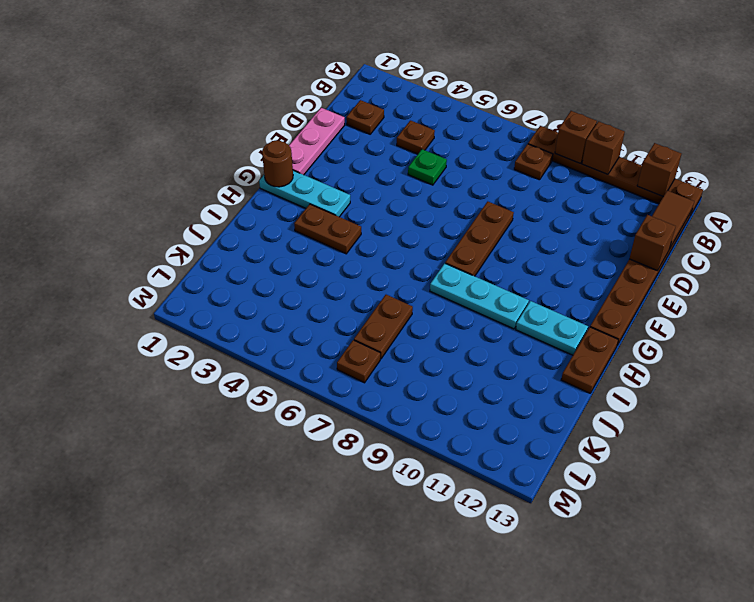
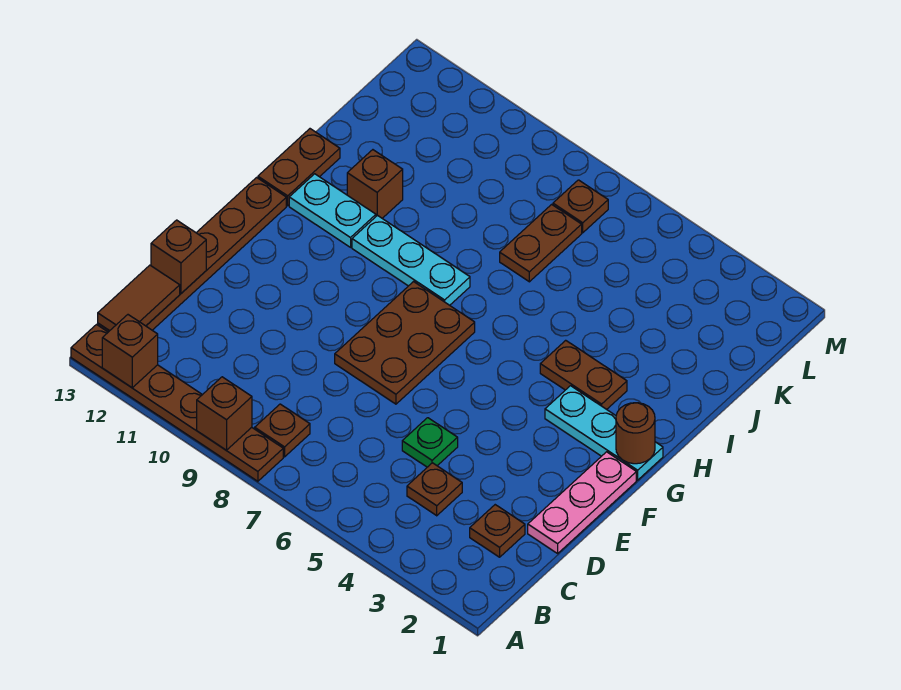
brown 1x1 brick [582,121,625,174] -> brown 1x1 brick moved to [347,150,403,218]
brown 1x3 plate [445,202,514,276] -> brown 2x3 plate [335,282,475,404]

